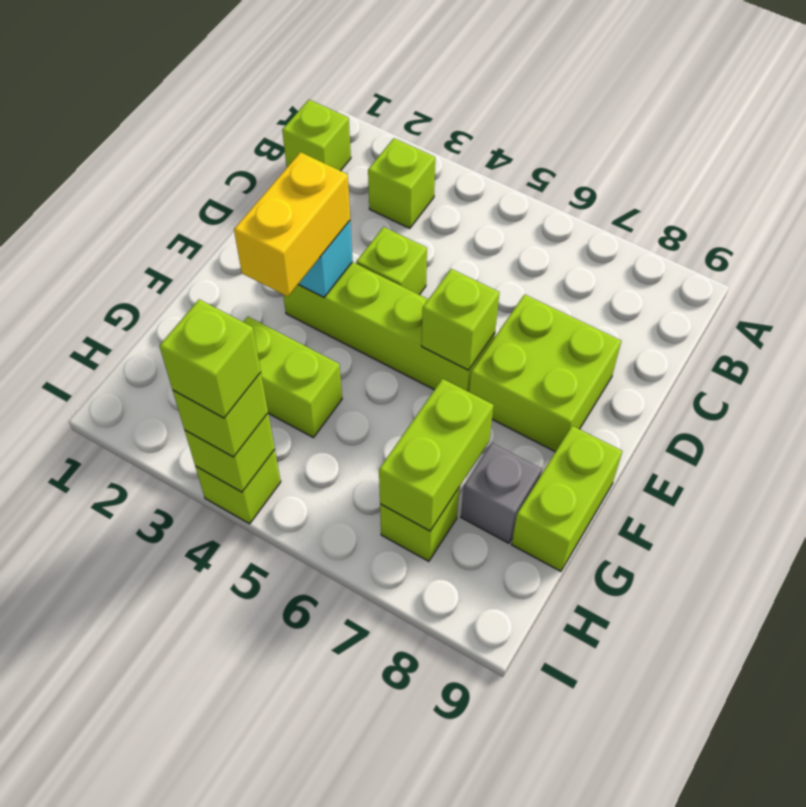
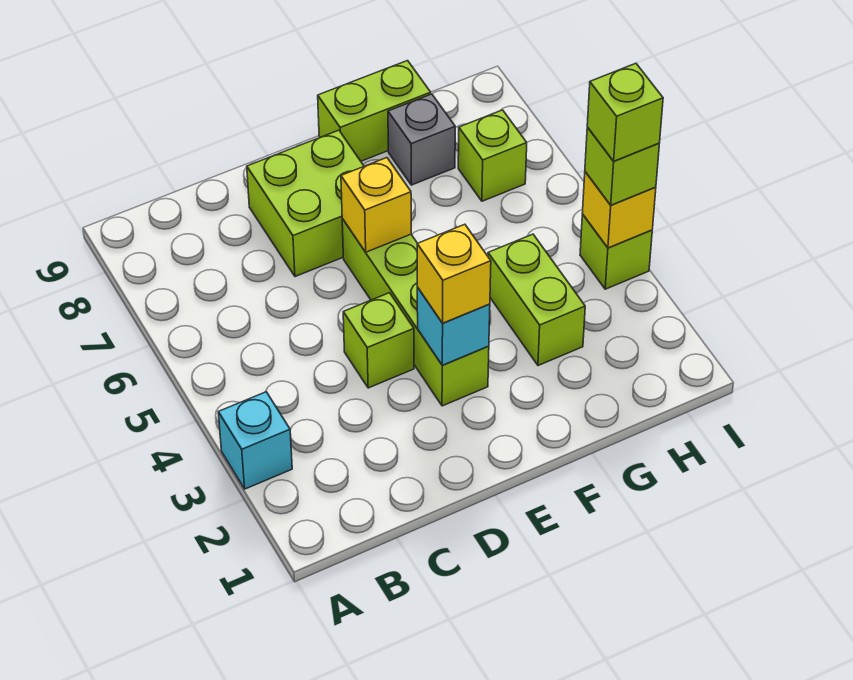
none -> cyan 1x1 brick [218,392,292,489]
lime 1x1 brick [282,100,351,171] -> none
lime 1x1 brick [368,138,435,228] -> none
yellow 1x2 brick [234,152,350,297] -> yellow 1x1 brick [417,224,491,323]
lime 1x1 brick [422,269,500,370] -> yellow 1x1 brick [341,158,411,252]
lime 1x2 brick [379,379,494,531] -> none
lime 1x1 brick [185,413,275,492] -> yellow 1x1 brick [582,172,656,248]

